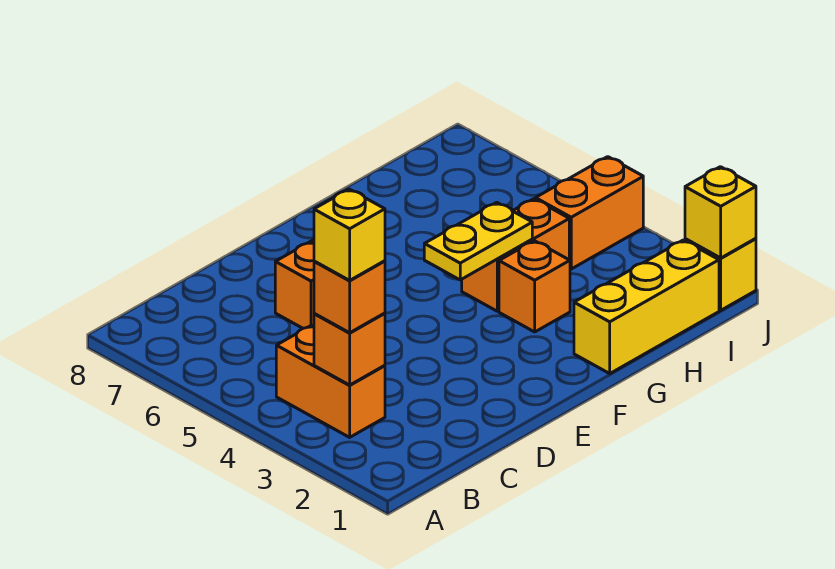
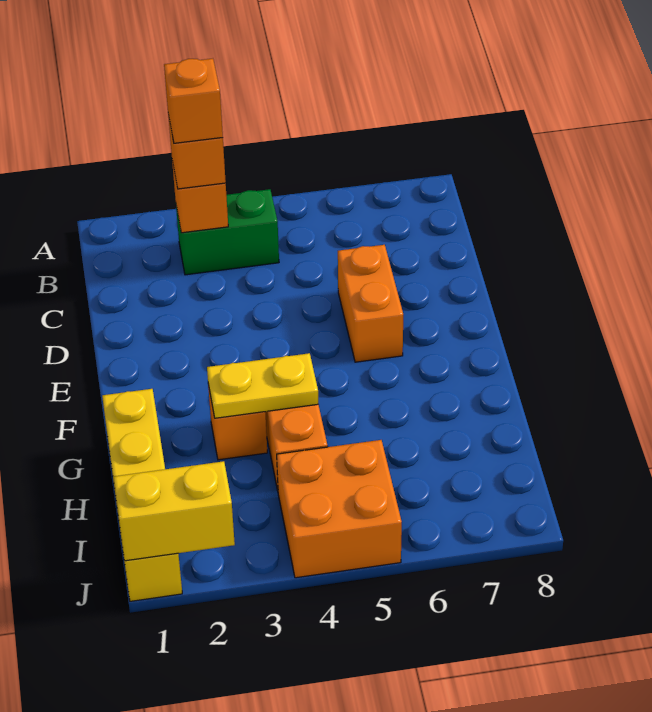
orange 1x2 brick [276,325,385,437] -> green 1x2 brick [176,189,279,275]
yellow 1x1 brick [314,189,385,280] -> orange 1x1 brick [164,59,223,143]
yellow 1x2 plate [424,202,532,280] -> yellow 1x2 plate turned to [207,353,318,418]
orange 1x2 brick [536,157,643,269] -> orange 2x2 brick [277,440,402,578]
yellow 1x1 brick [685,167,756,258] -> yellow 1x2 brick [113,461,235,561]

